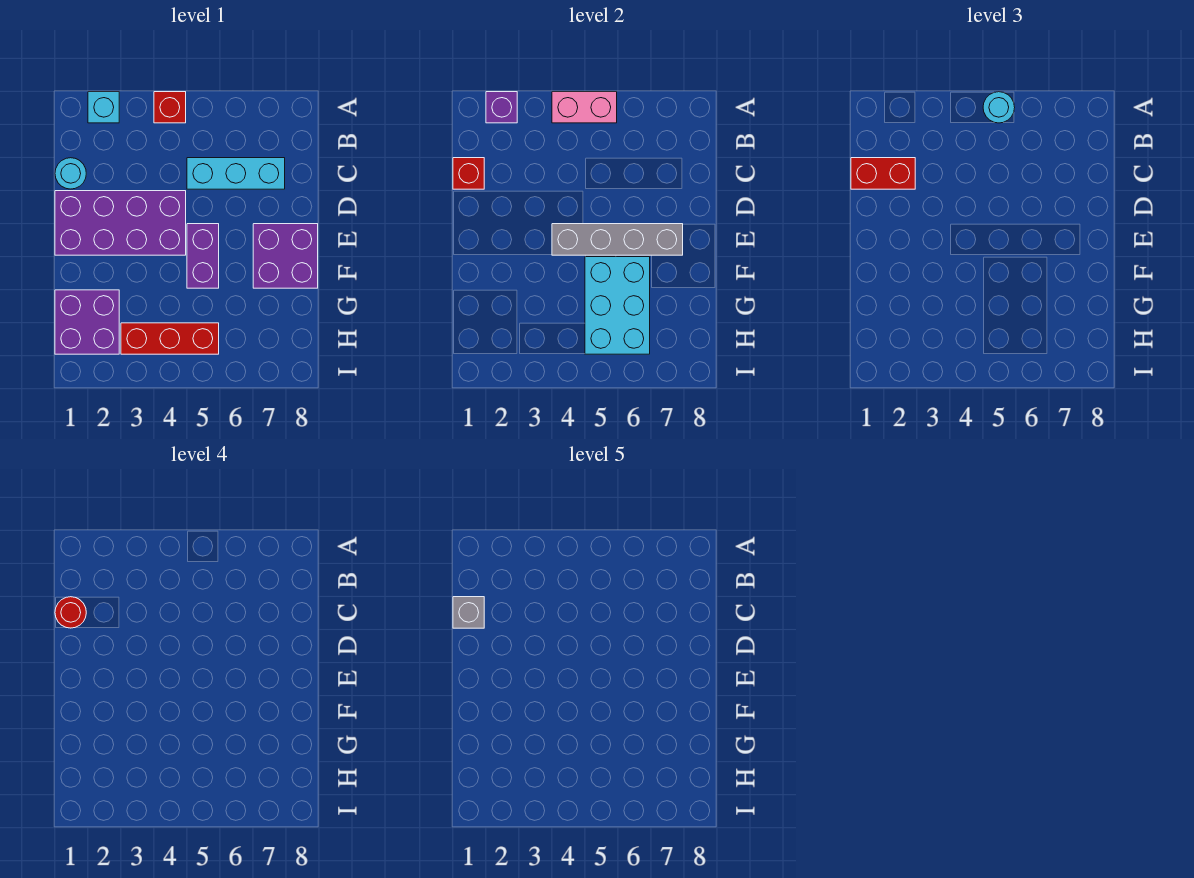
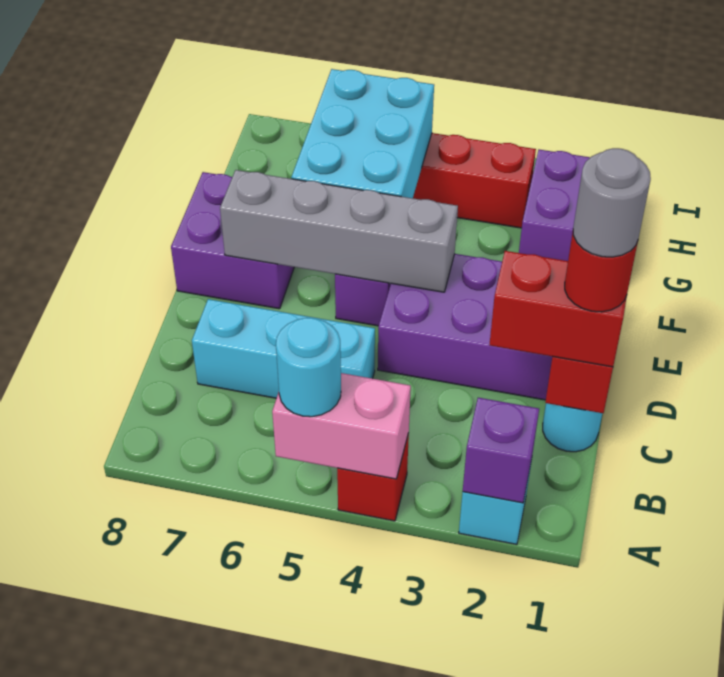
grey 1x1 brick [453,597,484,628] -> grey 1x1 round brick [573,148,651,257]

